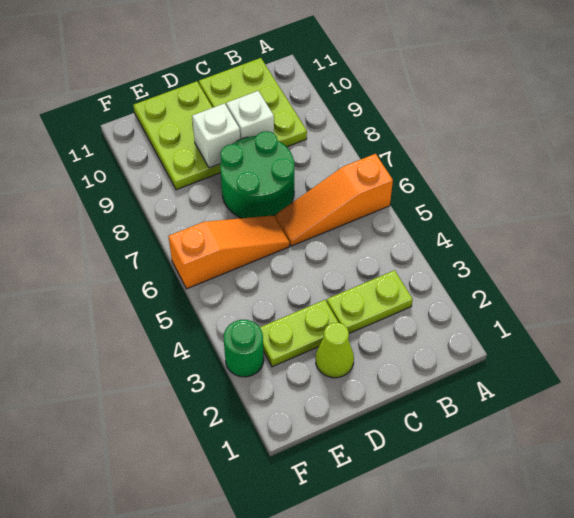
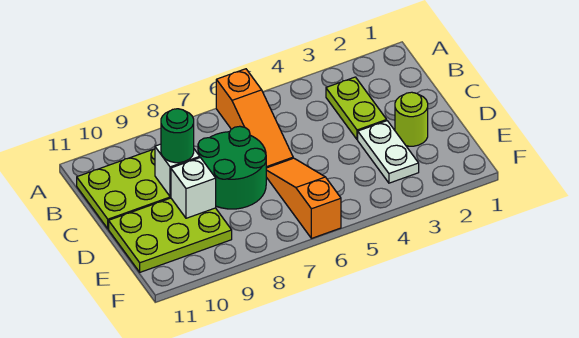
lime 1x1 cone [316,322,354,378] -> lime 1x1 round brick [395,92,428,146]
lime 1x2 plate [260,300,338,367] -> white 1x2 plate [358,121,419,183]
green 1x1 round brick [224,320,264,377] -> green 1x1 round brick moved to [161,109,194,163]

